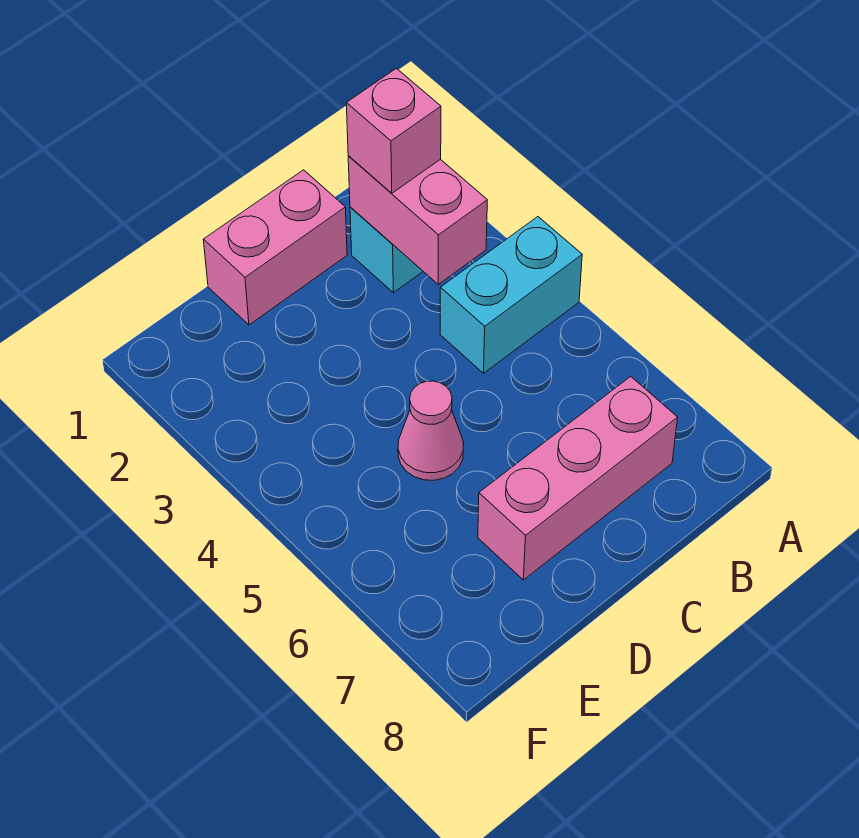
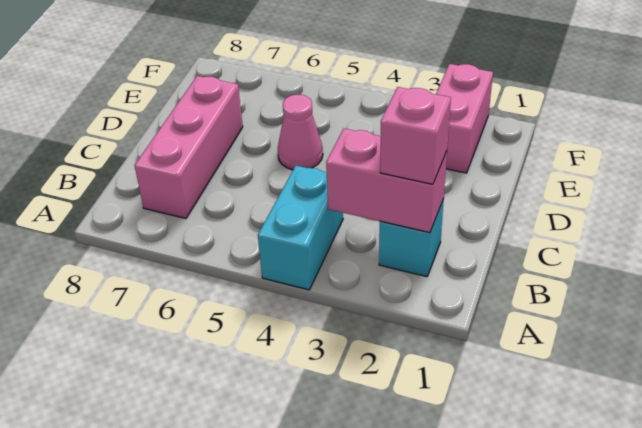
pink 1x2 brick [203,170,347,325] -> pink 1x2 brick moved to [436,64,493,173]

